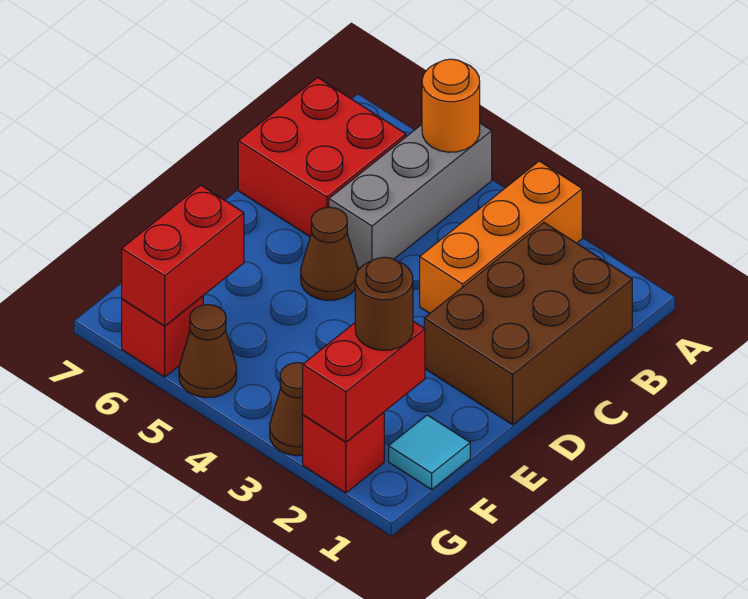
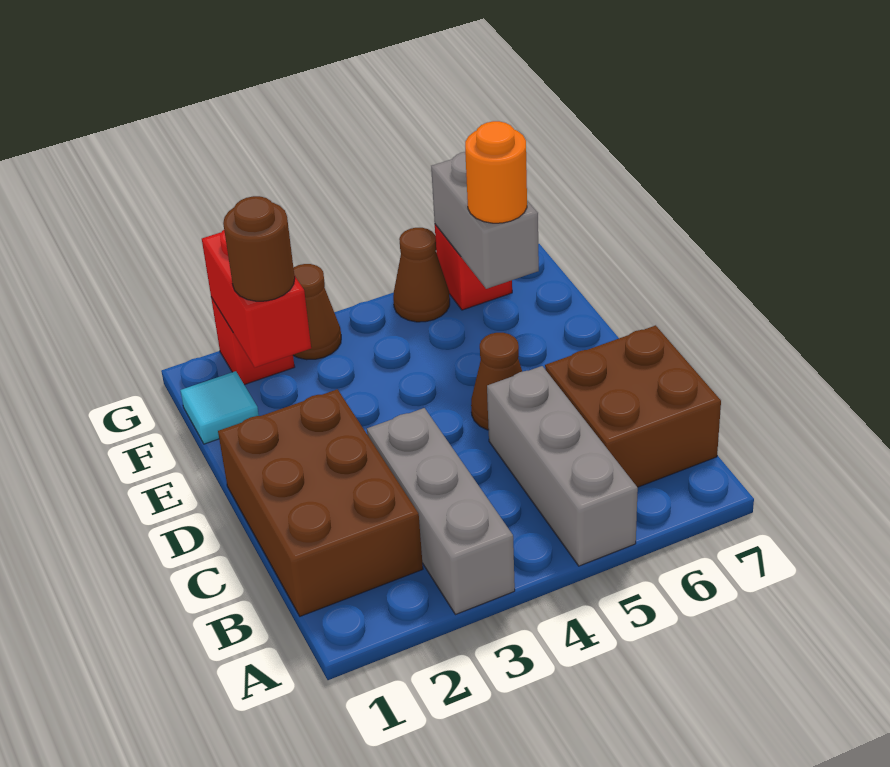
orange 1x3 brick [420,161,582,313] -> grey 1x3 brick [367,408,515,615]
orange 1x1 round brick [422,59,480,152] -> orange 1x1 round brick moved to [465,121,527,223]
red 2x2 brick [238,78,406,237] -> brown 2x2 brick [545,325,721,487]
red 1x2 brick [122,185,244,326] -> grey 1x2 brick [431,152,539,289]

